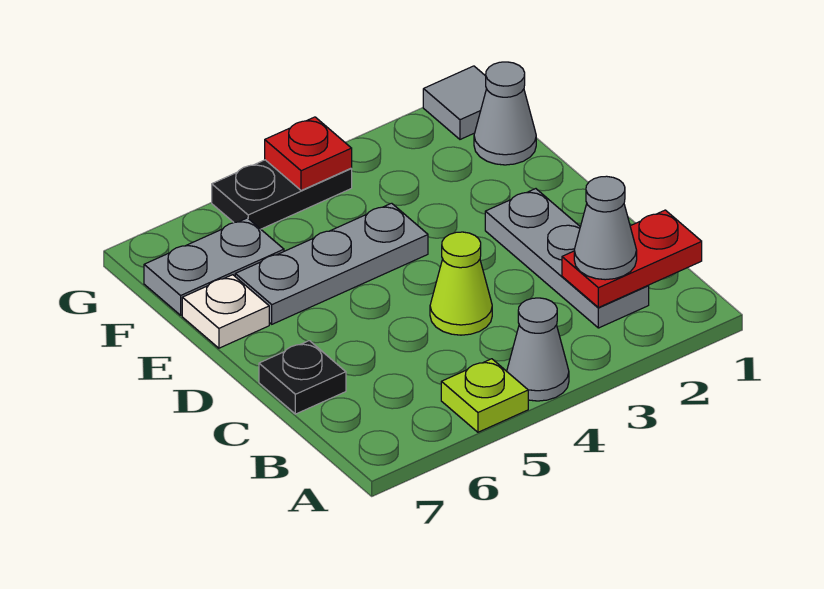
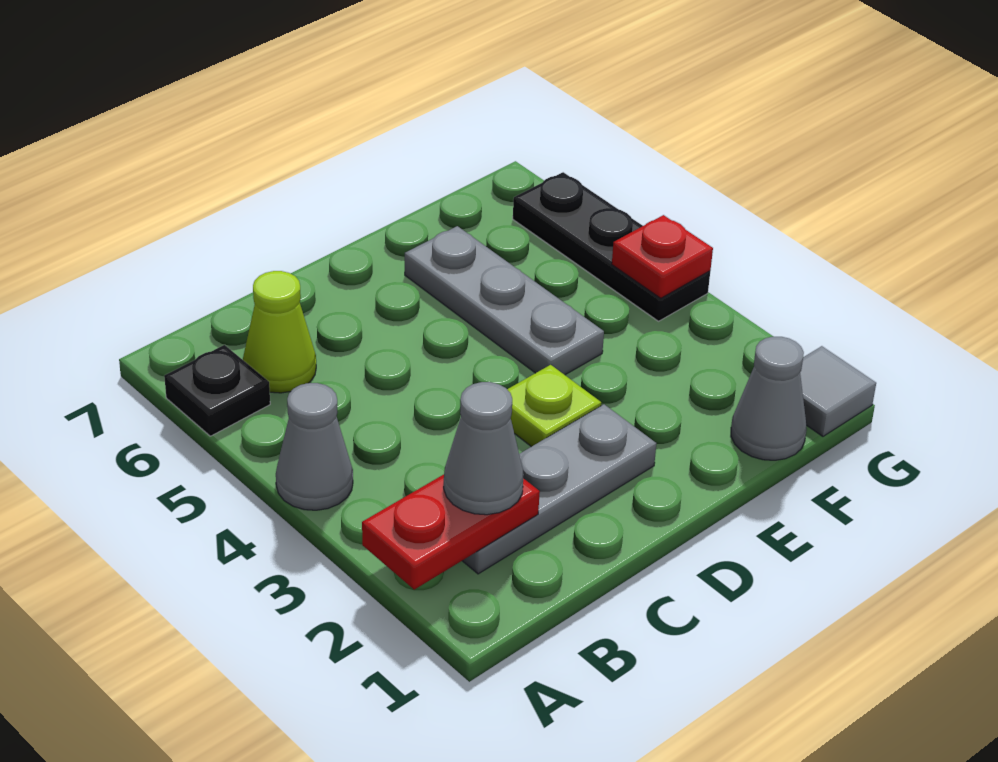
lime 1x1 plate [441,359,528,432] -> lime 1x1 plate moved to [507,365,601,447]
red 1x2 plate [562,210,702,308] -> red 1x2 plate turned to [362,475,540,589]
lime 1x1 cone [430,232,492,335] -> lime 1x1 cone moved to [243,271,316,393]
black 1x1 plate [259,341,346,414] -> black 1x1 plate moved to [164,345,270,436]
white 1x1 plate [182,275,269,348] -> none
grey 1x2 plate [144,218,284,315] -> none
black 1x2 plate [212,160,352,229] -> black 1x3 plate [513,172,710,321]

